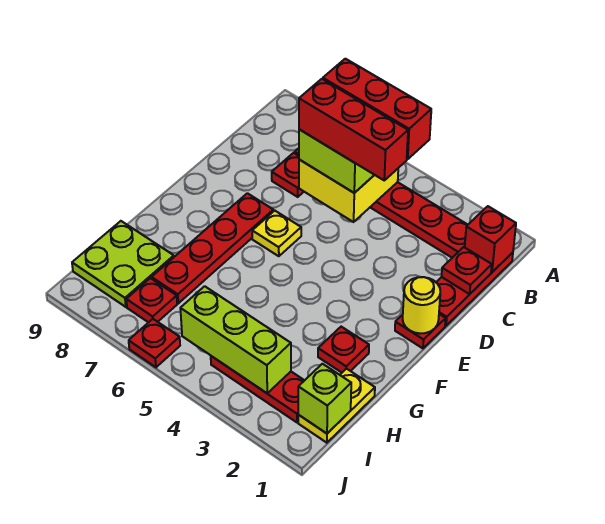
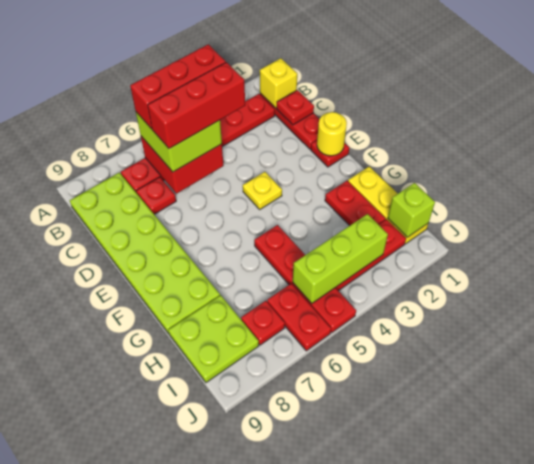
red 1x1 brick [465,206,516,272] -> yellow 1x1 brick [260,58,297,108]
yellow 2x2 brick [299,160,398,222] -> red 2x2 brick [141,136,224,194]
none -> lime 2x6 plate [70,173,220,334]
yellow 1x1 plate [252,211,301,256] -> yellow 1x1 plate moved to [243,172,282,209]
red 1x4 plate [152,193,273,303] -> red 1x4 plate moved to [254,225,356,332]
red 1x1 plate [318,327,369,373] -> red 1x2 plate [325,181,385,226]
yellow 1x2 plate [298,369,375,443] -> yellow 1x3 plate [348,167,429,244]
red 1x1 plate [129,319,180,367] -> red 1x2 plate [267,283,331,351]

